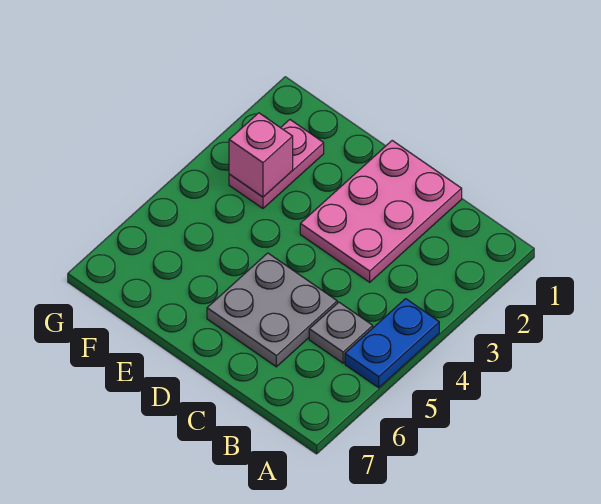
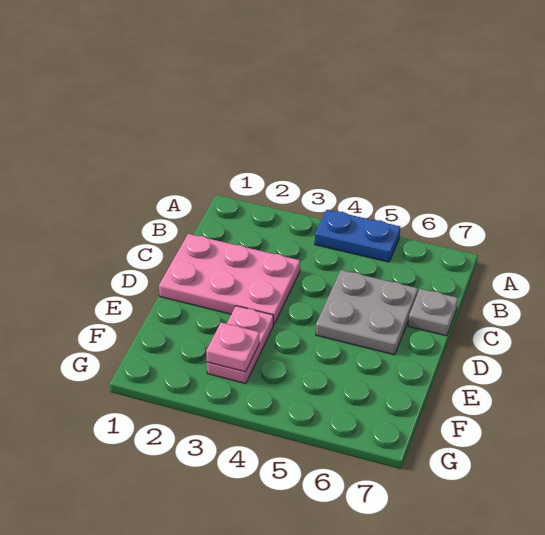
grey 1x1 plate [309,302,373,363] -> grey 1x1 plate moved to [408,289,458,336]
pink 1x2 plate [229,120,324,208] -> pink 1x2 plate turned to [207,306,273,384]
pink 1x1 brick [229,113,293,197] -> pink 1x1 plate [206,322,259,372]

